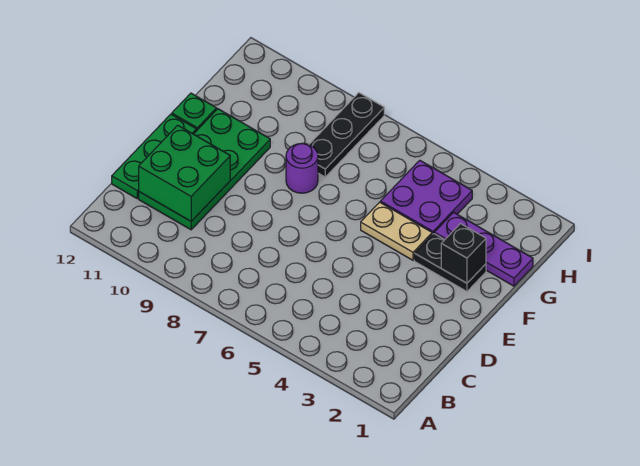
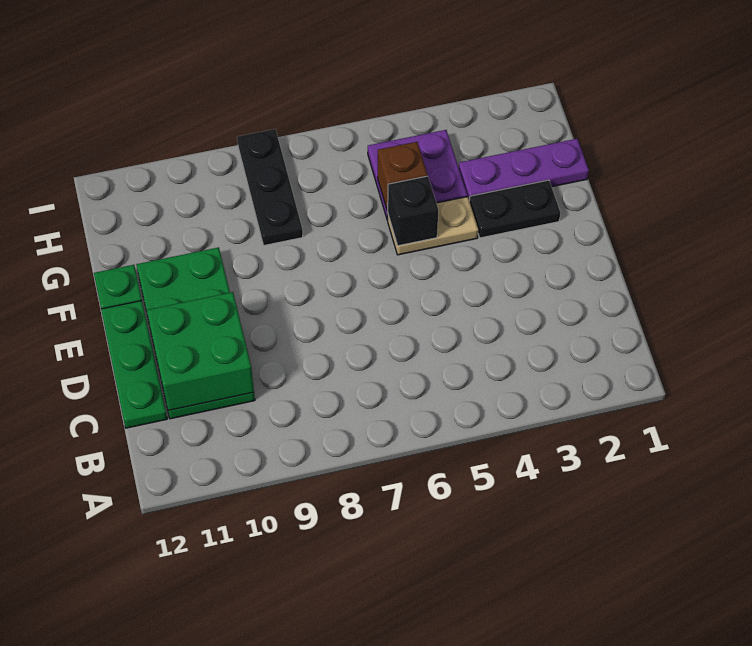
black 1x1 brick [441,224,486,283] -> black 1x1 brick moved to [387,176,438,246]
purple 1x1 round brick [286,143,318,193] -> none
none -> brown 1x1 brick [378,142,428,211]

